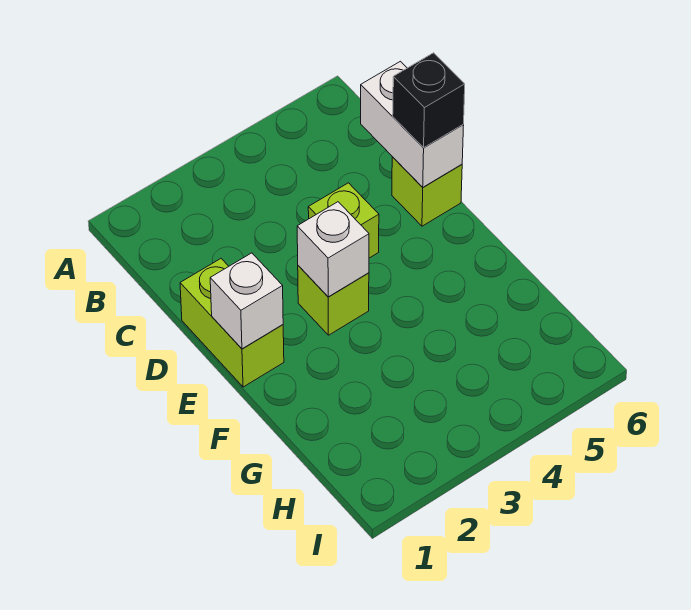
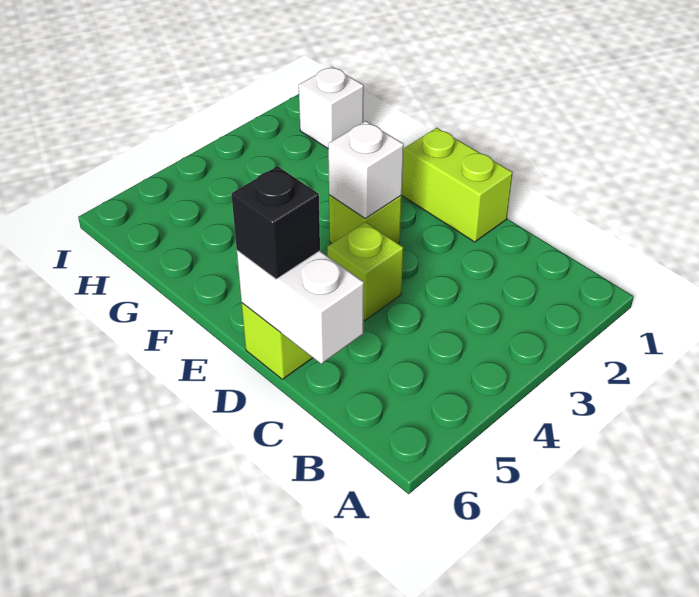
white 1x1 brick [210,253,283,349] -> white 1x1 brick moved to [299,66,364,148]

